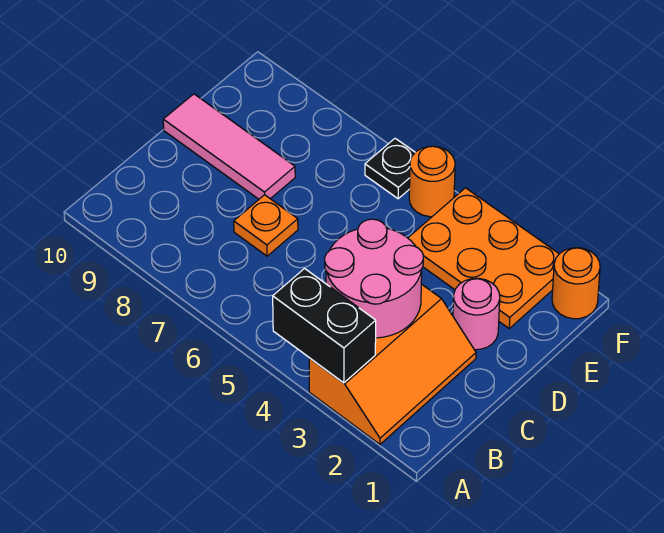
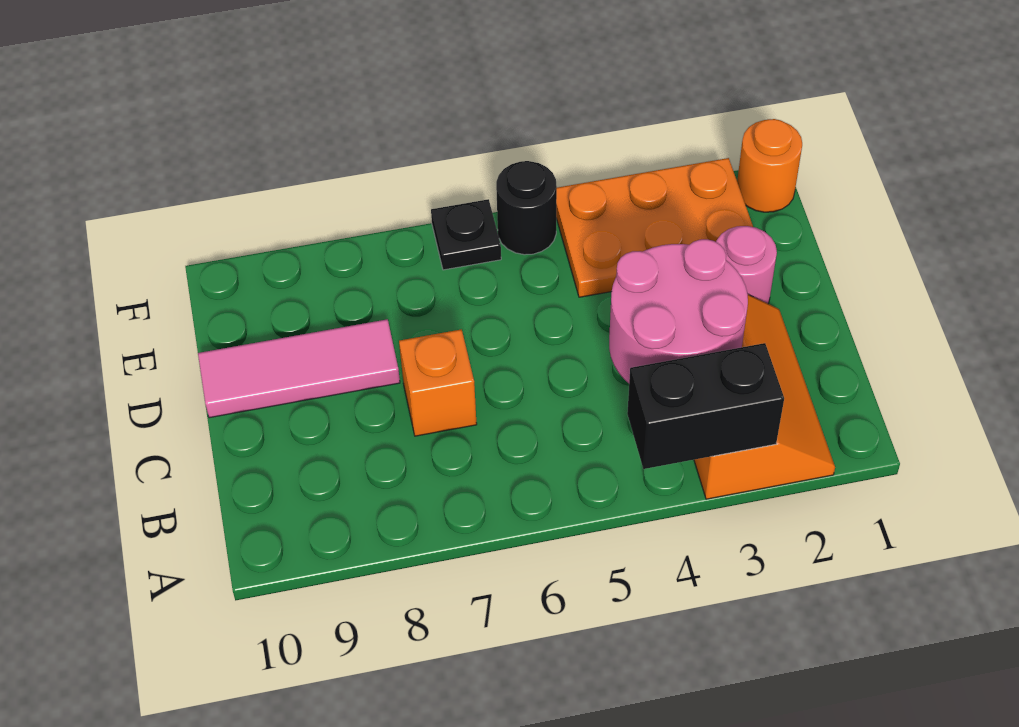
orange 1x1 plate [234,195,298,256] -> orange 1x1 brick [399,329,477,436]
orange 1x1 round brick [409,146,455,217] -> black 1x1 round brick [496,161,557,255]

